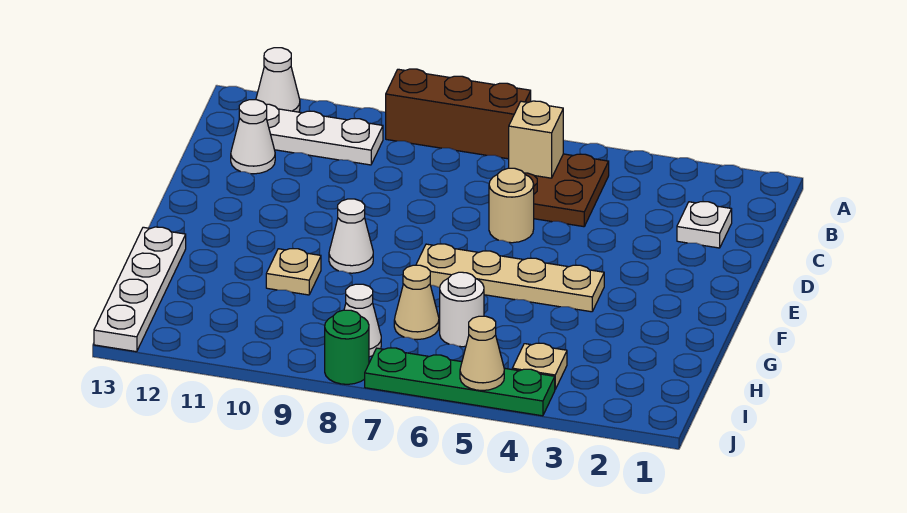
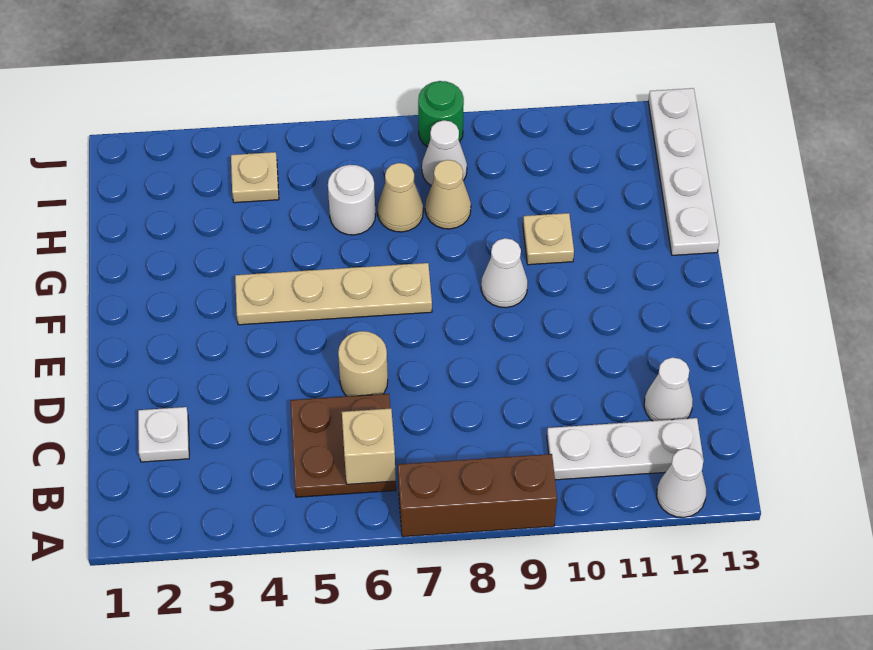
green 1x4 plate [365,348,555,416] -> none
tan 1x1 cone [460,316,504,390] -> tan 1x1 cone moved to [425,160,471,229]

